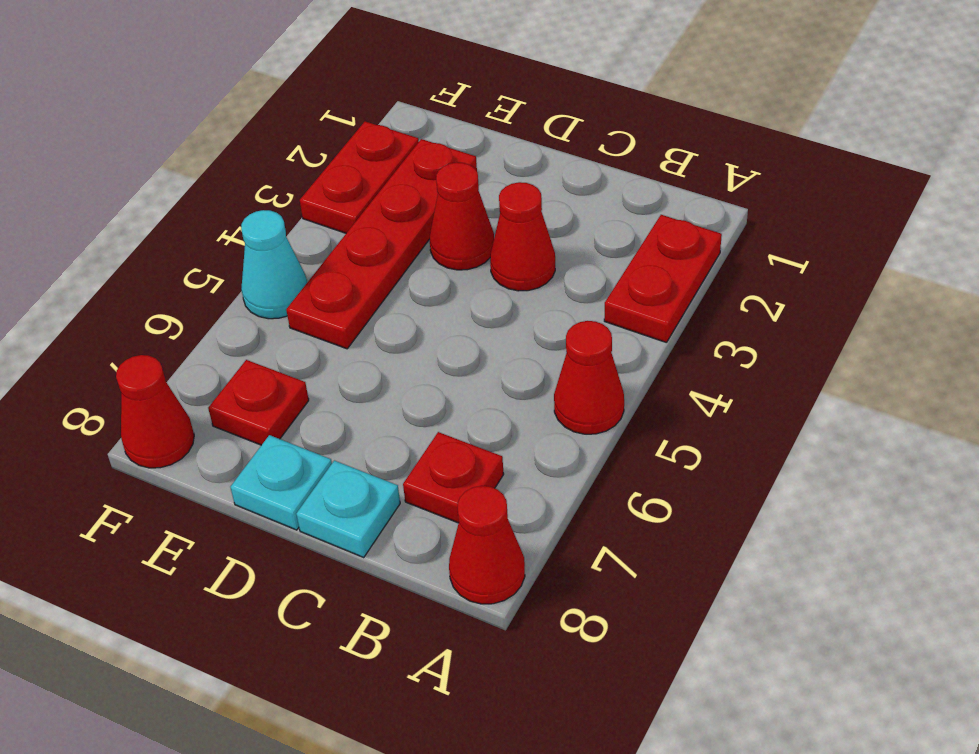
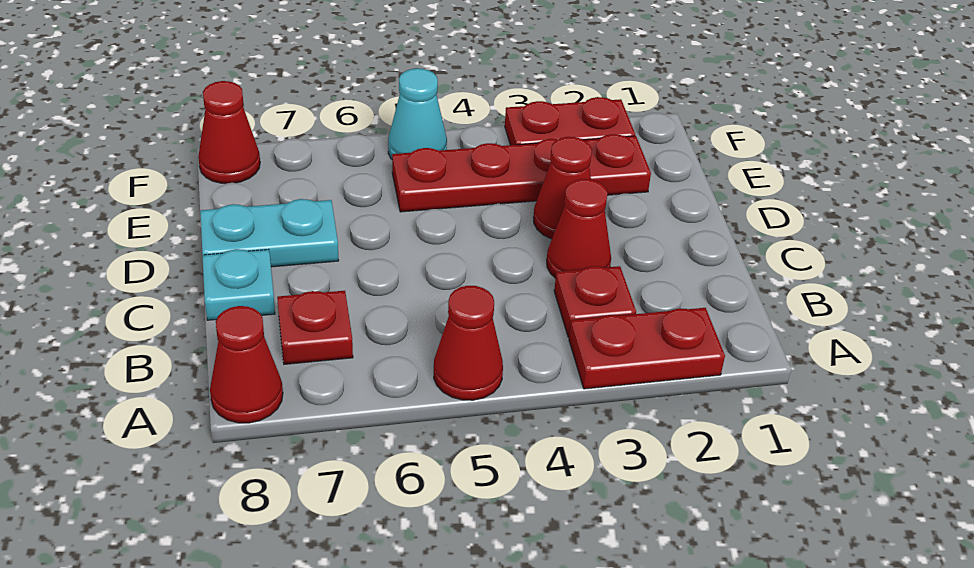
cyan 1x1 plate [230,435,332,530] -> cyan 1x2 plate [200,199,339,267]
red 1x1 plate [208,360,309,445] -> red 1x1 plate moved to [554,266,636,337]

